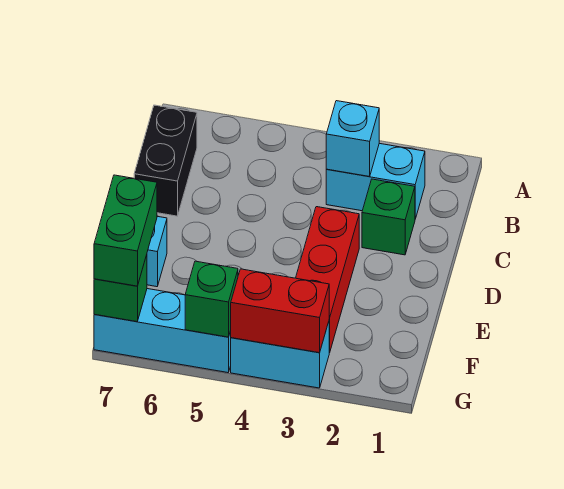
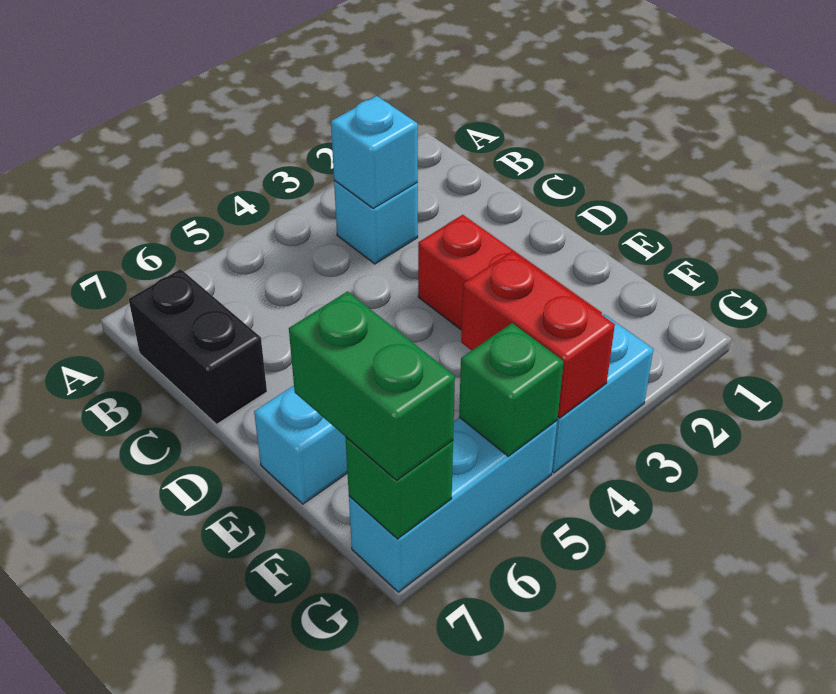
cyan 1x2 brick [326,143,425,219] -> cyan 1x1 brick [334,180,418,264]
green 1x1 brick [362,179,415,255] -> none
red 1x2 brick [231,269,329,353] -> red 1x2 brick turned to [461,252,615,418]

